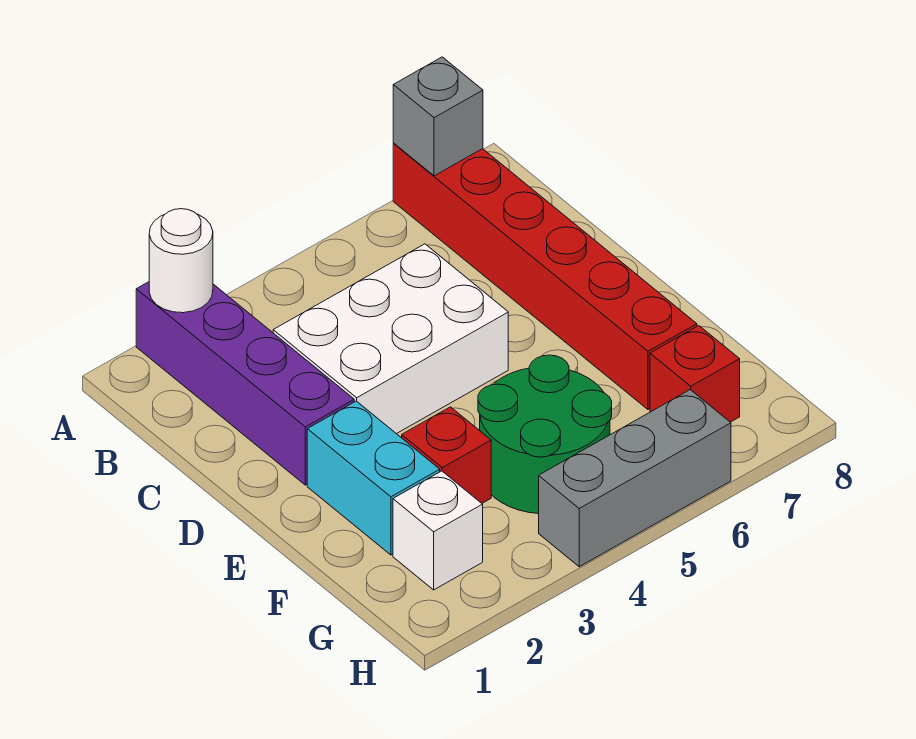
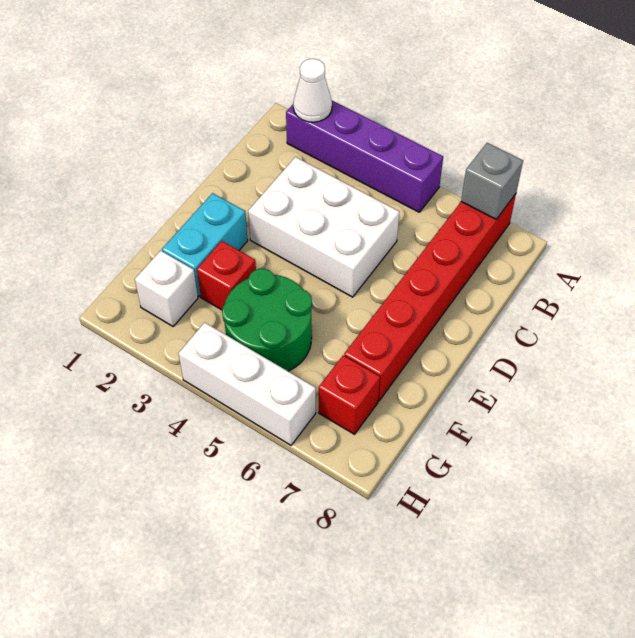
purple 1x4 brick [136,282,354,485] -> purple 1x4 brick turned to [286,101,443,212]
white 1x1 round brick [149,209,213,313] -> white 1x1 cone [293,59,332,122]
grey 1x3 brick [539,390,731,567] -> white 1x3 brick [178,322,316,445]

